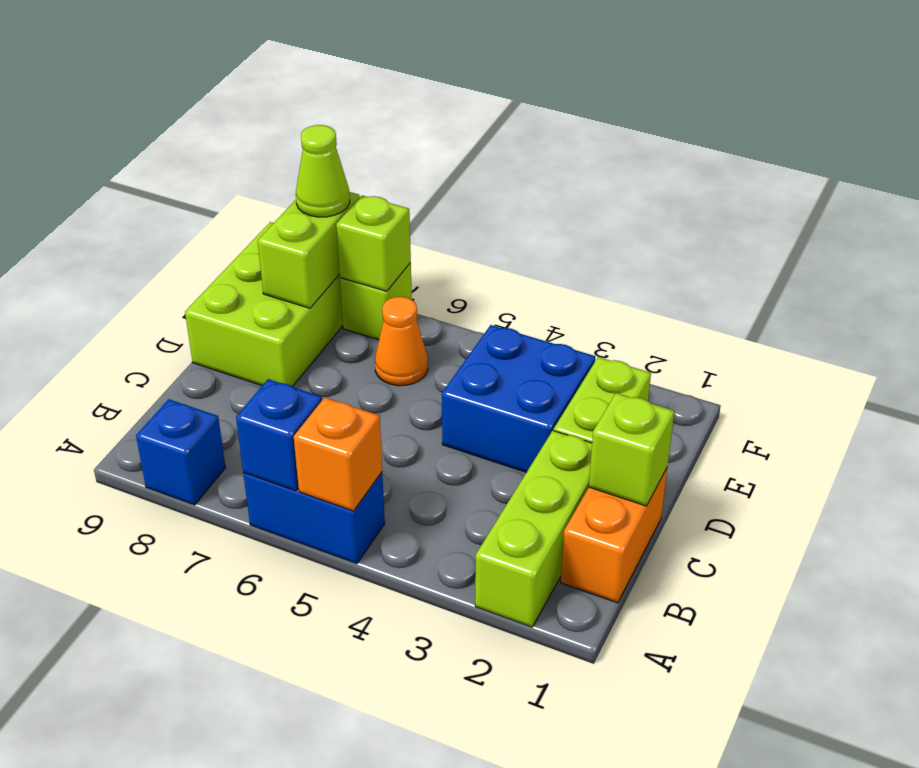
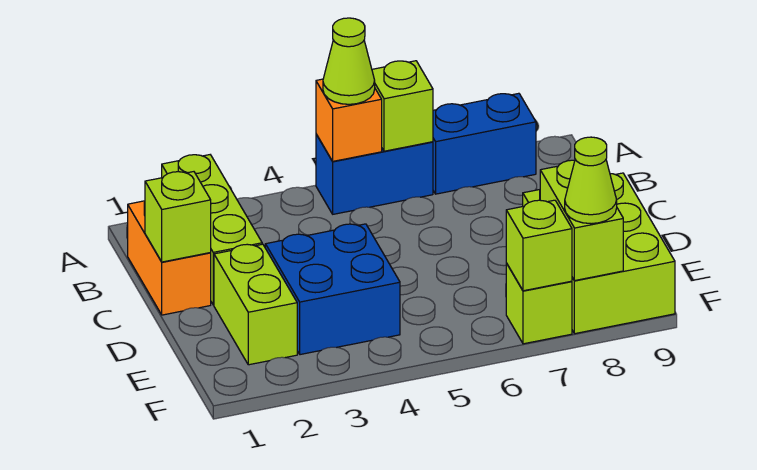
none -> lime 1x1 cone [323,18,375,104]
blue 1x1 brick [236,379,322,491] -> lime 1x1 brick [372,61,433,151]
blue 1x1 brick [136,399,225,505] -> blue 1x2 brick [433,93,536,194]
orange 1x1 cone [375,297,428,386] -> none

